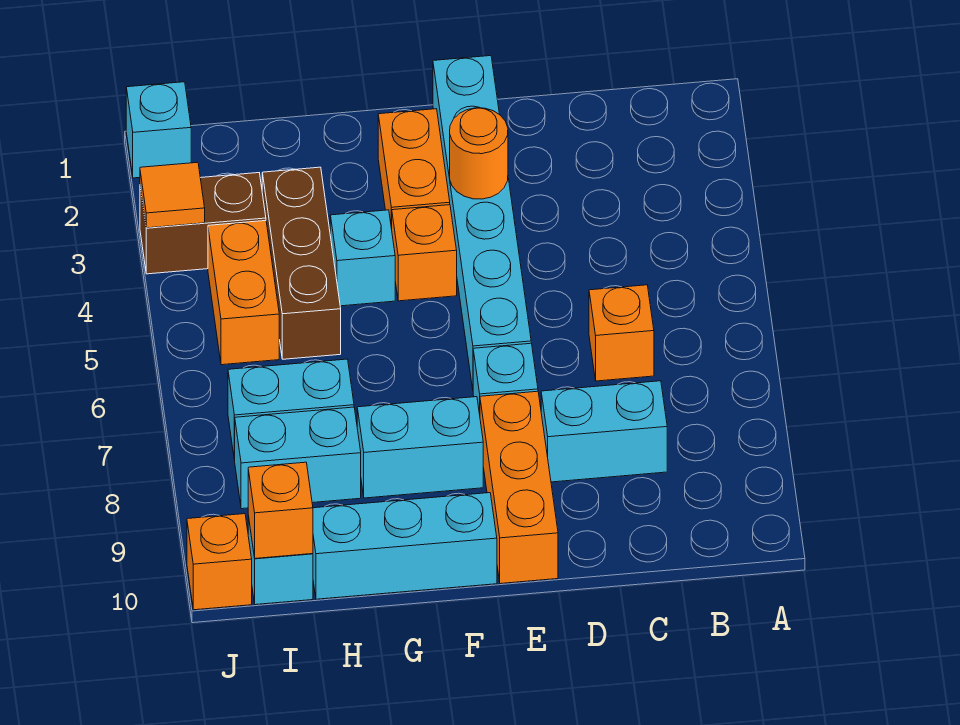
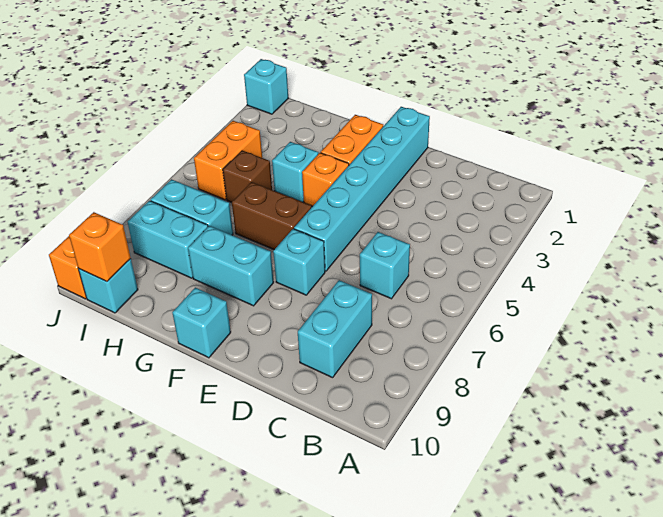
orange 1x1 brick [589,285,654,381] -> cyan 1x1 brick [360,232,410,299]
cyan 1x2 brick [541,381,667,482] -> cyan 1x2 brick turned to [298,280,372,378]
orange 1x1 round brick [450,108,508,199] -> none
orange 1x3 brick [480,391,558,584] -> none
cyan 1x3 brick [313,493,497,599] -> cyan 1x1 brick [172,288,231,358]
brown 1x3 brick [262,167,341,359] -> brown 1x1 brick [223,150,272,203]
brown 1x2 brick [140,173,266,274] -> brown 1x2 brick moved to [232,182,311,250]
orange 1x1 tile [140,162,205,228] -> none

